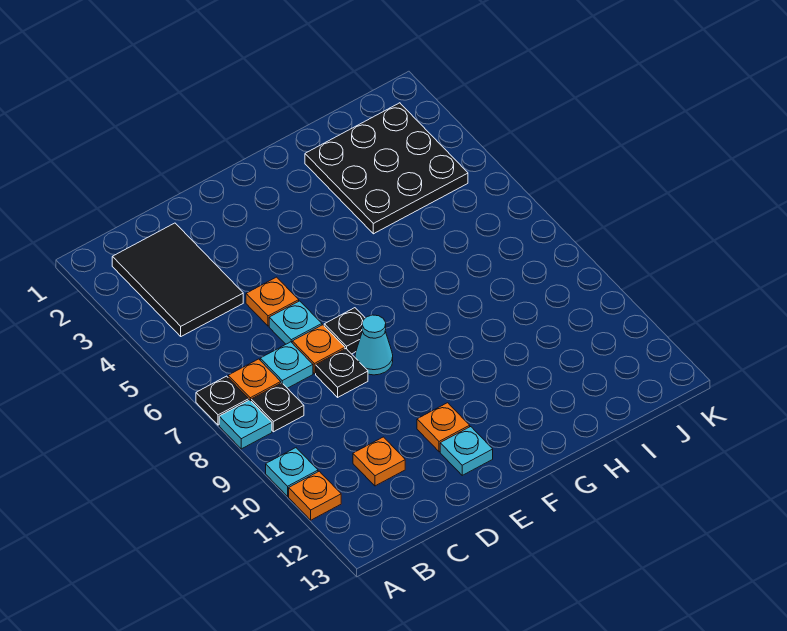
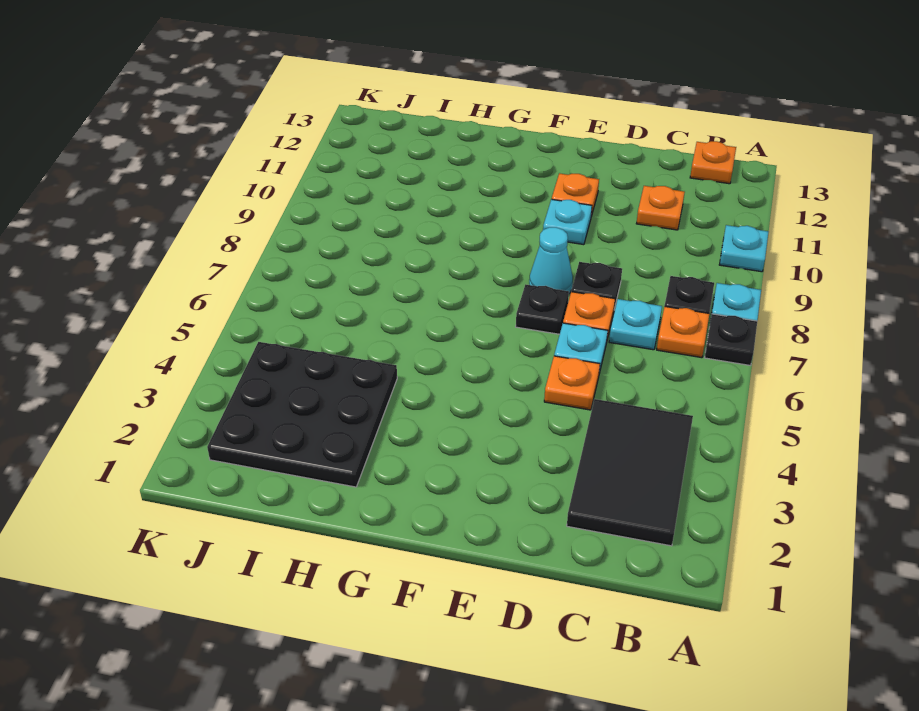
orange 1x1 plate [289,471,341,520] -> orange 1x1 plate moved to [690,141,736,184]
cyan 1x1 plate [440,427,493,475] -> cyan 1x1 plate moved to [543,199,592,245]

